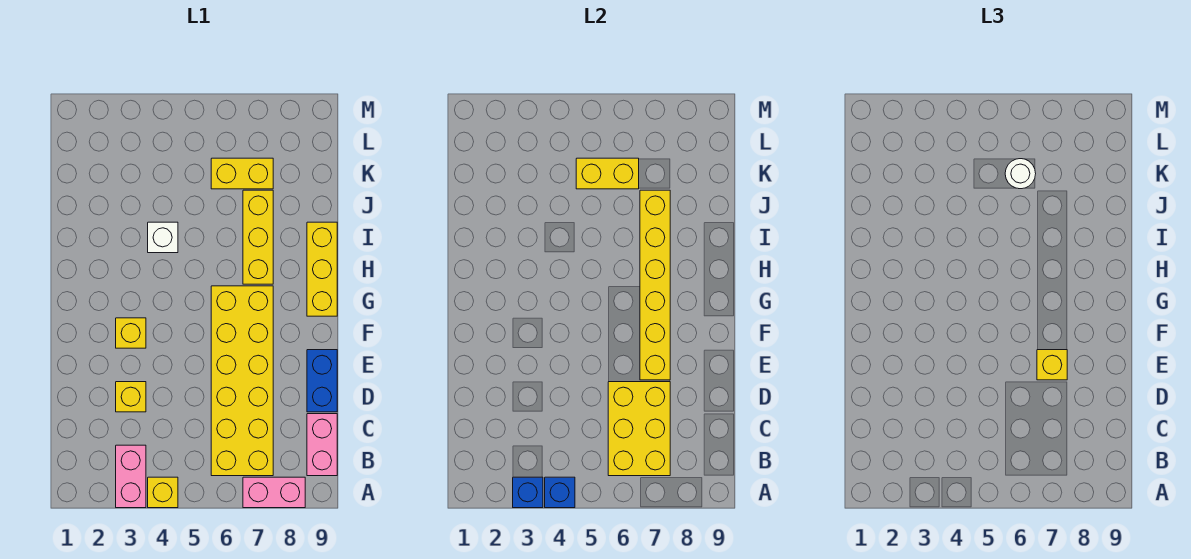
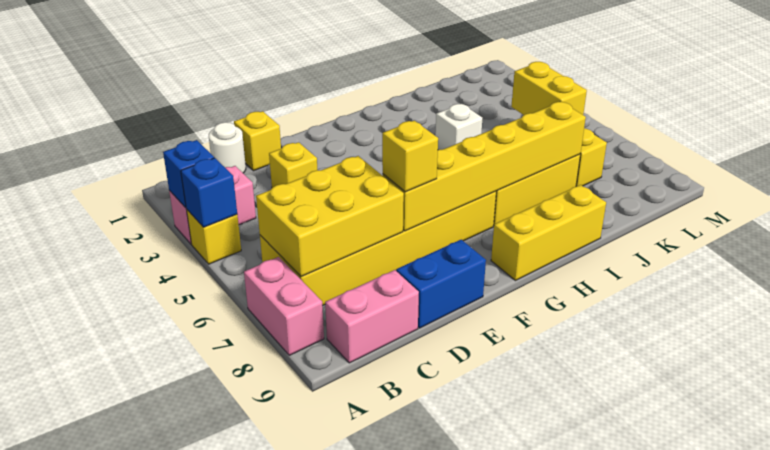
yellow 1x1 brick [116,318,146,348] -> yellow 1x1 brick moved to [234,111,281,171]
white 1x1 round brick [1005,159,1036,189] -> white 1x1 round brick moved to [209,122,246,173]

